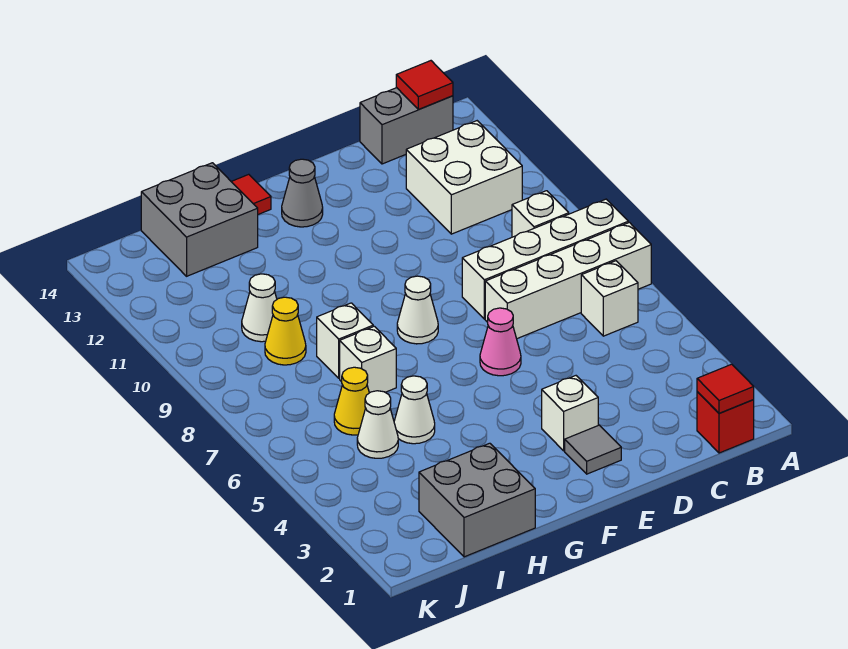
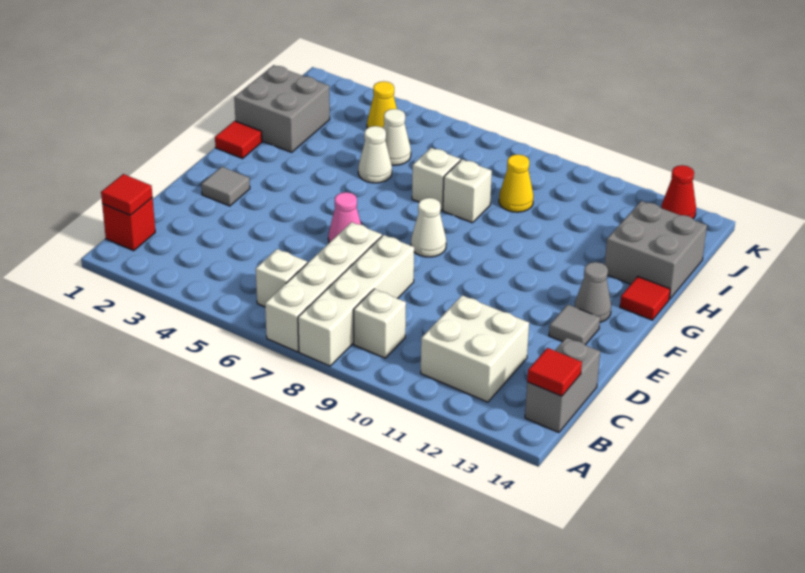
white 1x1 brick [542,376,598,451] -> none
none -> grey 1x1 tile [549,304,600,345]
none -> red 1x1 tile [215,121,262,158]
yellow 1x1 cone [334,367,369,435] -> yellow 1x1 cone moved to [367,81,397,128]
white 1x1 cone [242,274,277,342] -> none
none -> red 1x1 cone [661,165,696,219]

